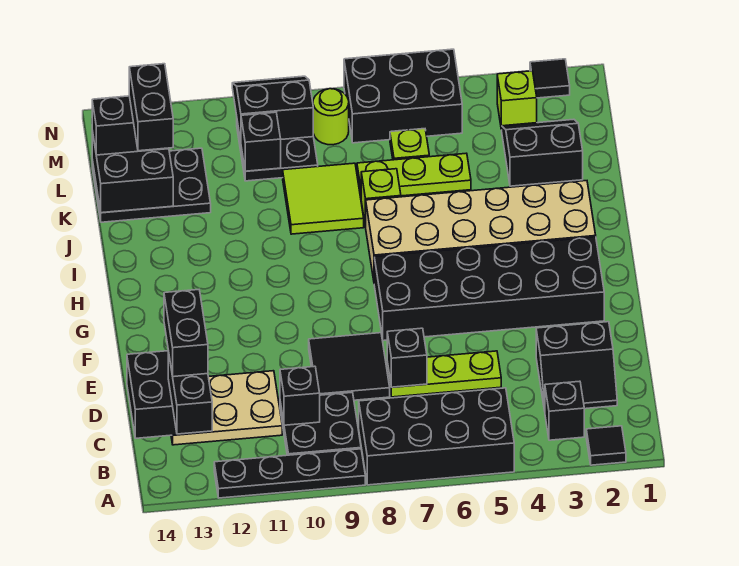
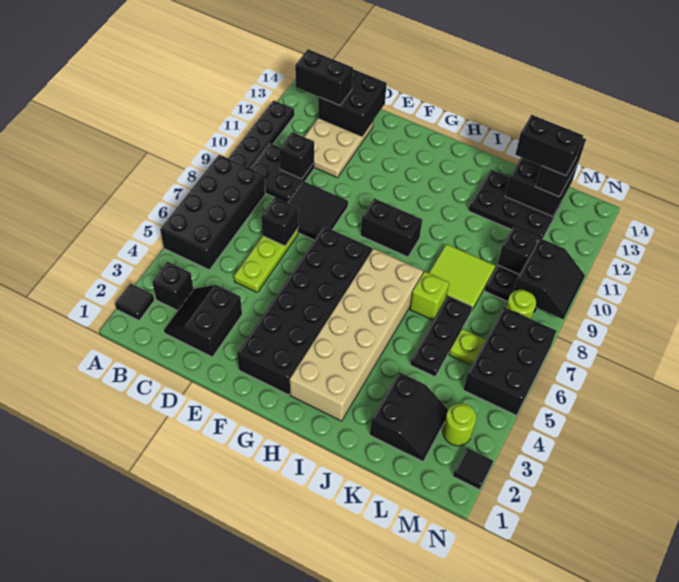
black 1x2 brick [164,290,208,377] -> black 1x2 brick moved to [361,198,422,257]
lime 1x3 plate [357,153,471,196] -> black 1x3 plate [410,296,472,377]
black 2x3 plate [92,148,211,222] -> black 2x3 plate turned to [468,170,562,241]
lime 1x1 brick [497,71,537,129] -> lime 1x1 round brick [443,403,476,446]

